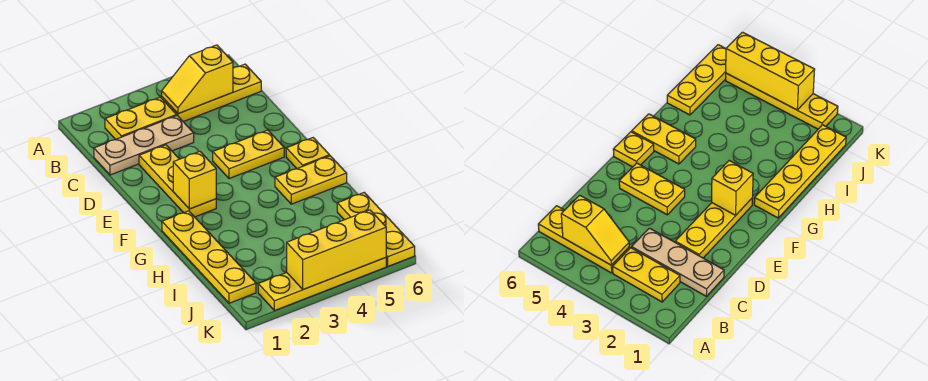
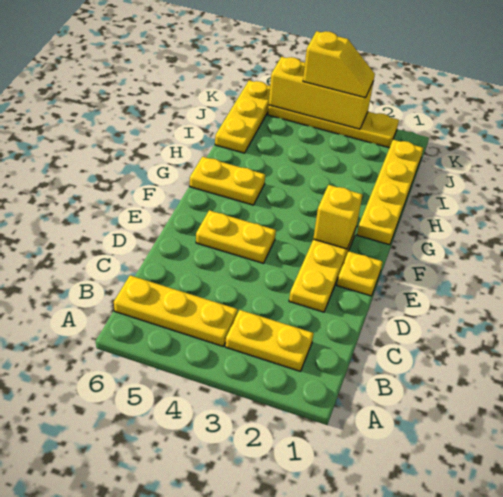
yellow 1x2 slope [162,45,233,114] -> yellow 1x2 slope moved to [303,31,375,98]
tan 1x3 plate [94,116,194,175] -> none
yellow 1x1 plate [286,138,330,169] -> yellow 1x1 plate moved to [337,251,383,296]

